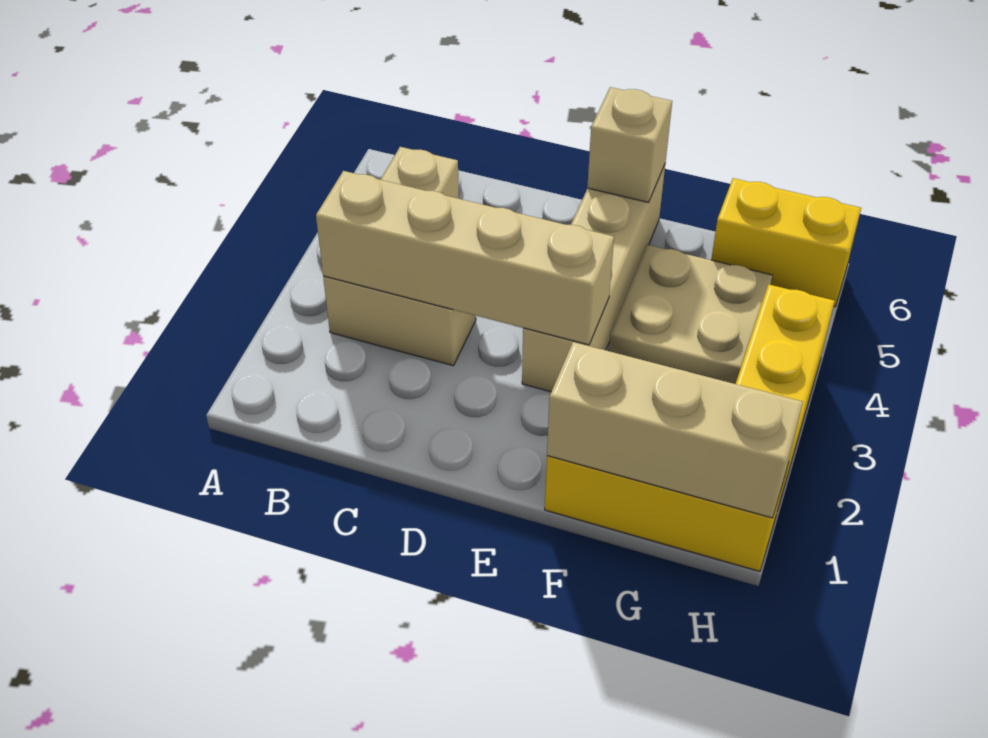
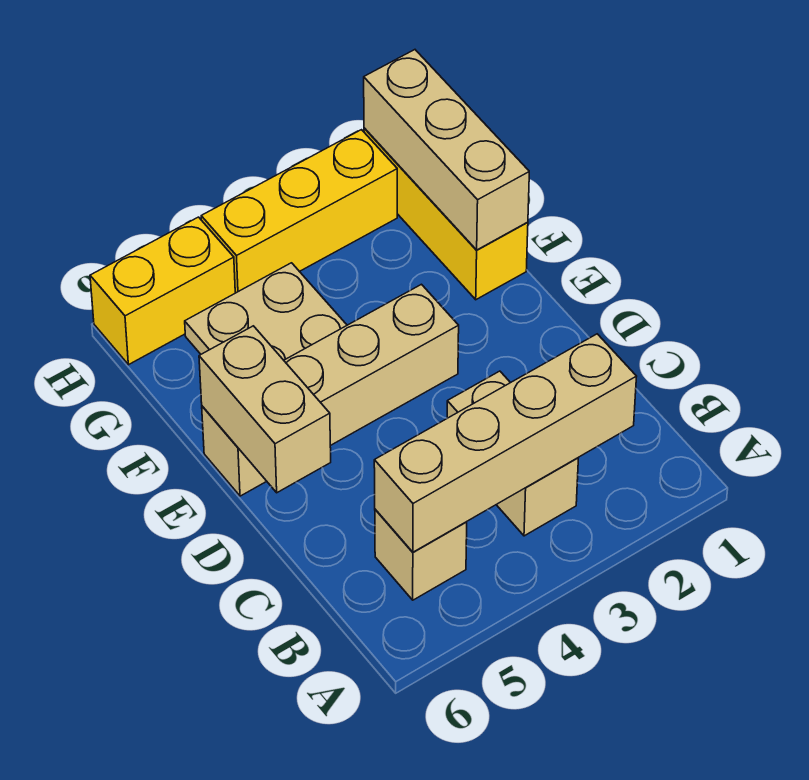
tan 1x4 brick [316,171,614,345] -> tan 1x4 brick turned to [374,334,637,552]
tan 1x1 brick [587,87,672,202] -> tan 1x2 brick [199,326,331,493]
yellow 1x2 brick [711,178,861,307] -> yellow 1x2 brick turned to [90,217,235,365]

